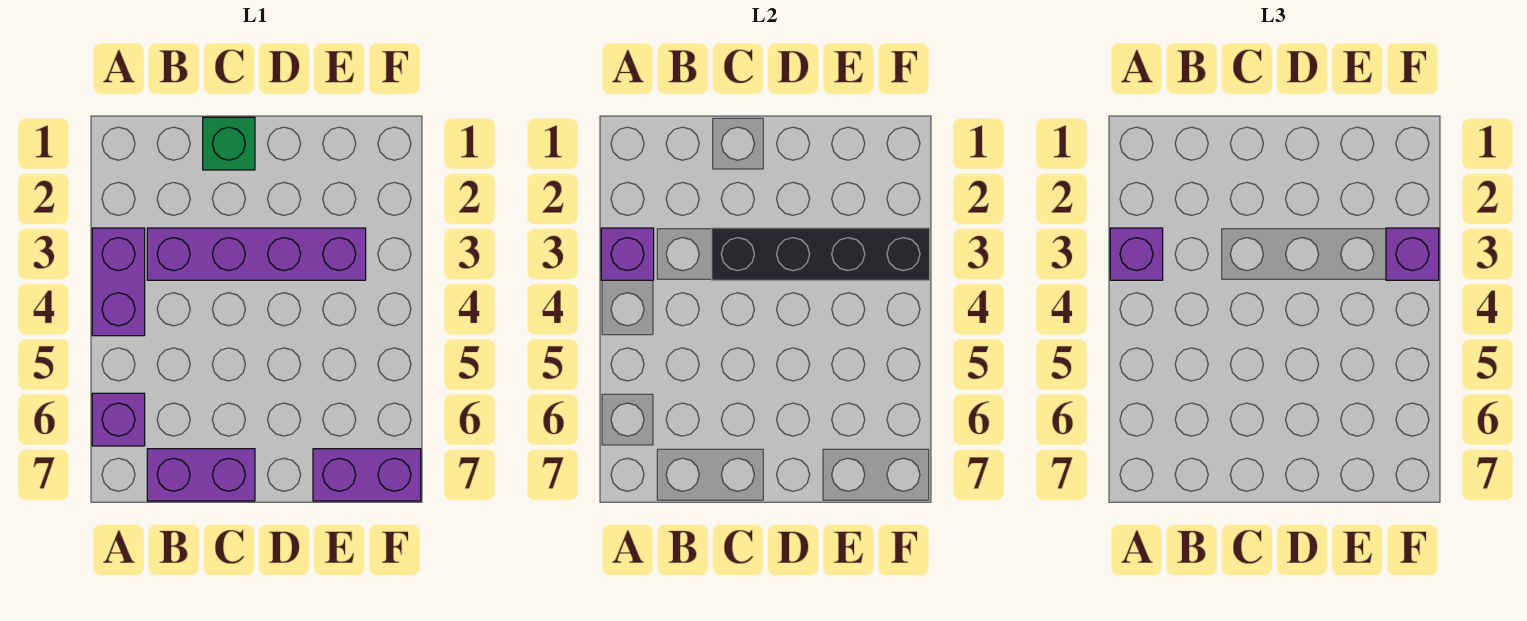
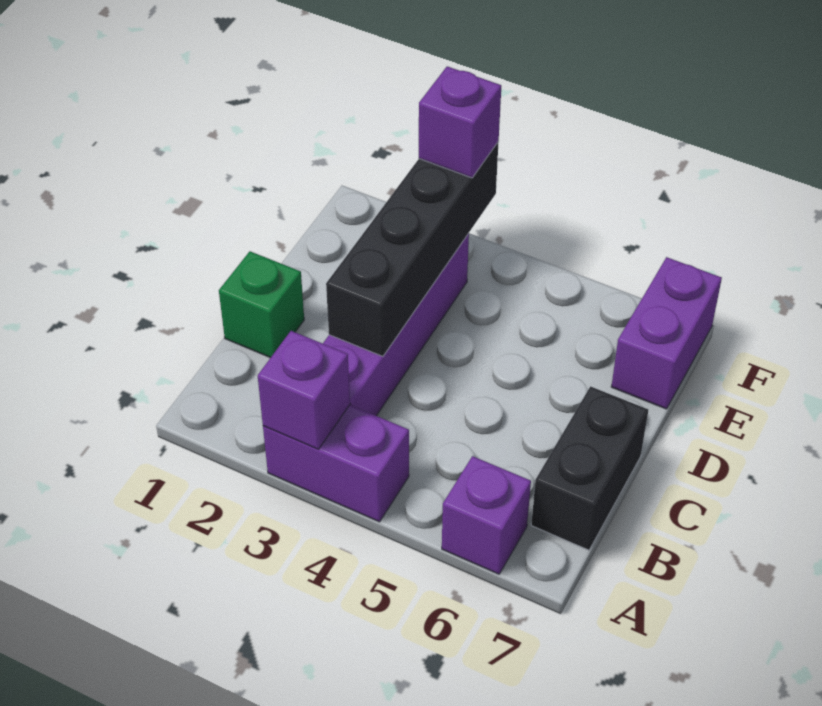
purple 1x1 brick [1110,228,1163,280] -> none
purple 1x2 brick [147,449,255,501] -> black 1x2 brick [531,386,648,550]

